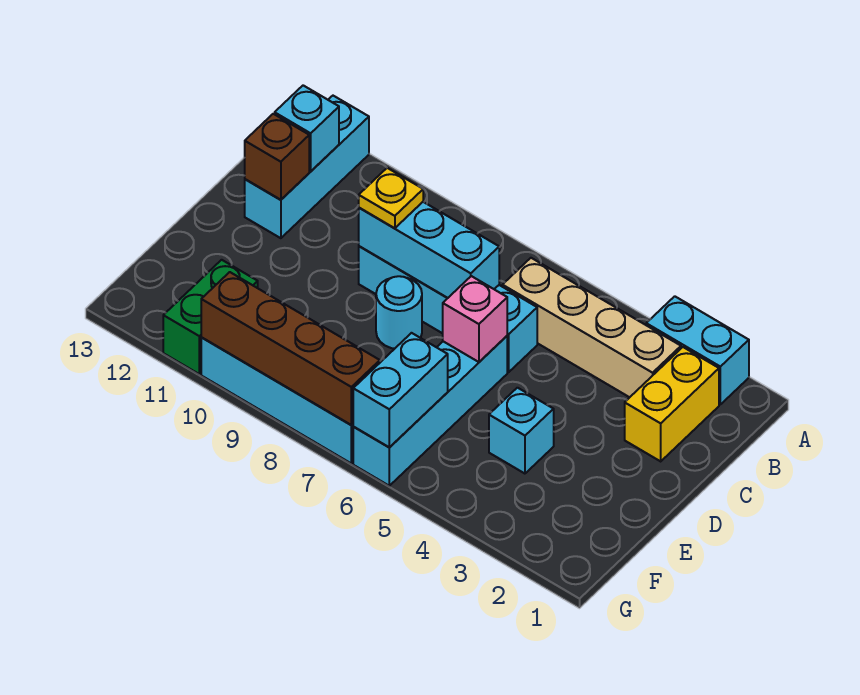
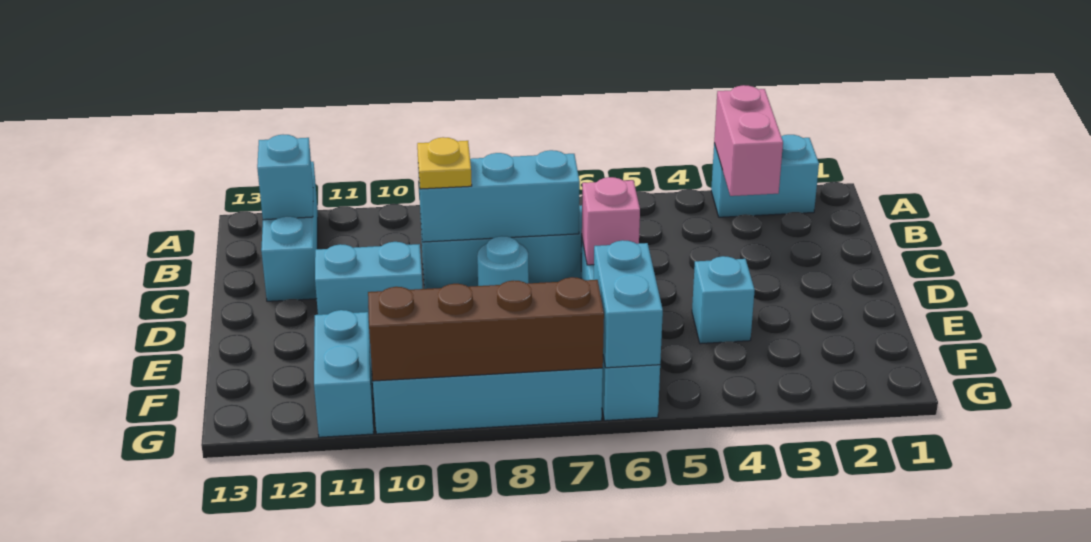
none -> pink 1x2 brick [714,85,783,196]
yellow 1x2 brick [625,347,719,461] -> none
tan 1x4 brick [502,258,681,397] -> none
brown 1x1 brick [245,114,309,200] -> none
none -> cyan 1x2 brick [315,242,422,318]
green 1x2 brick [163,260,258,374] -> cyan 1x2 brick [314,310,374,437]

